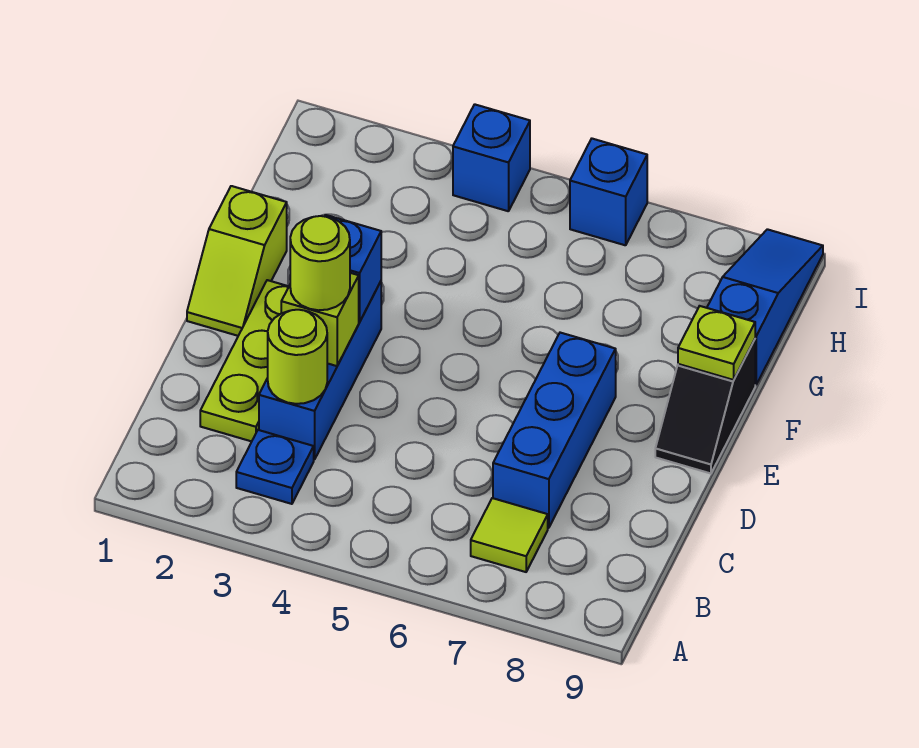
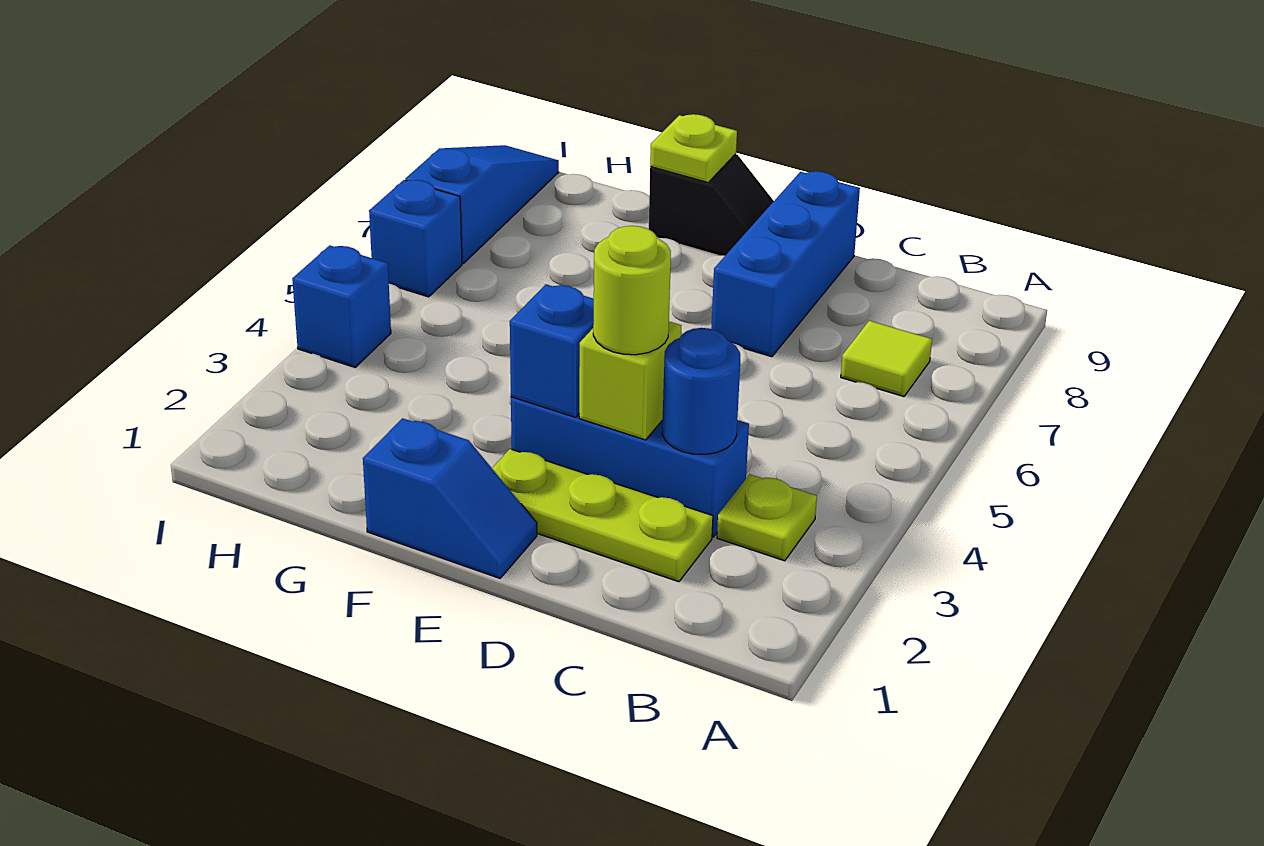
blue 1x1 plate [236,430,314,504] -> lime 1x1 plate [717,474,817,561]
lime 1x1 round brick [268,310,327,404] -> blue 1x1 round brick [662,328,740,455]
blue 1x3 brick [493,333,616,528] -> blue 1x3 brick turned to [711,171,860,357]
lime 1x2 slope [187,186,287,336] -> blue 1x2 slope [363,418,537,578]
blue 1x3 slope [707,229,823,385] -> blue 1x3 slope turned to [405,145,559,264]

